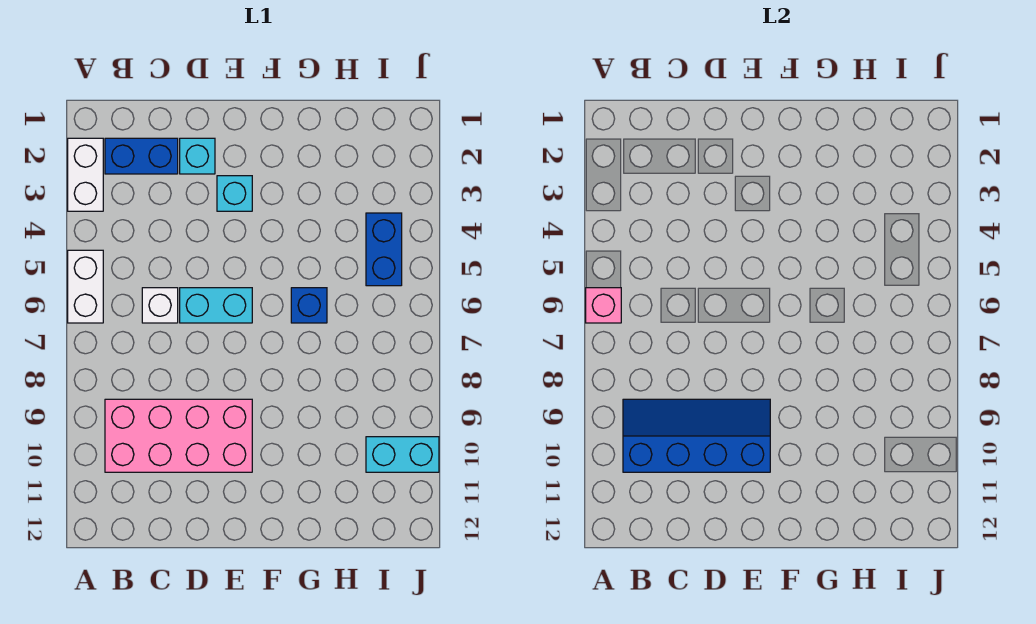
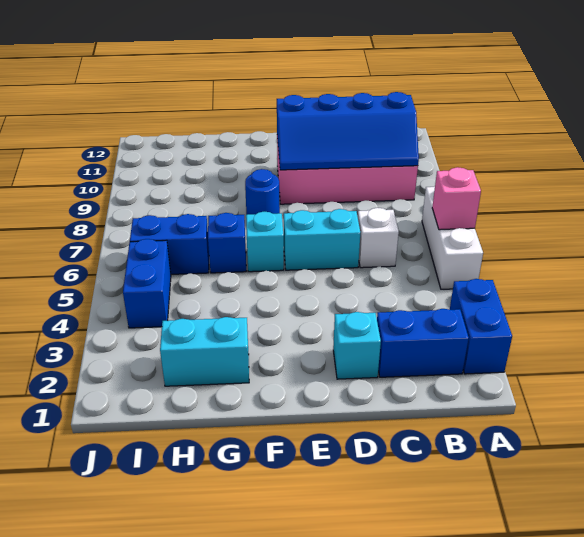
white 1x2 brick [68,138,103,211] -> blue 1x2 brick [450,279,512,374]
white 1x2 brick [68,250,103,323] -> white 1x3 brick [422,187,483,289]
cyan 1x1 brick [217,176,252,211] -> cyan 1x1 brick moved to [246,212,284,272]
none -> blue 1x1 round brick [245,169,280,215]
none -> blue 1x2 brick [130,214,209,274]
cyan 1x2 brick [366,437,439,472] -> cyan 1x2 brick moved to [160,317,249,386]

